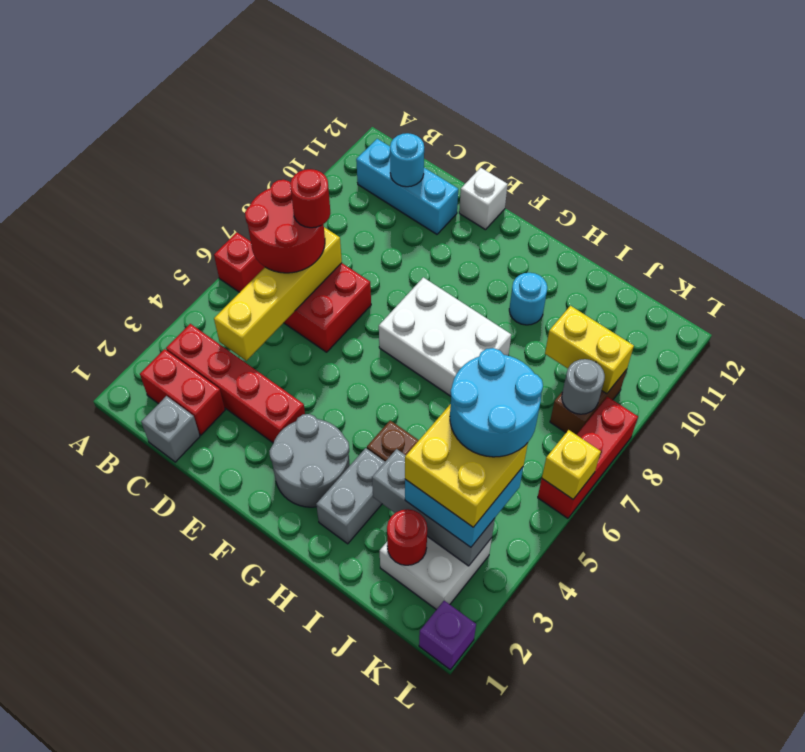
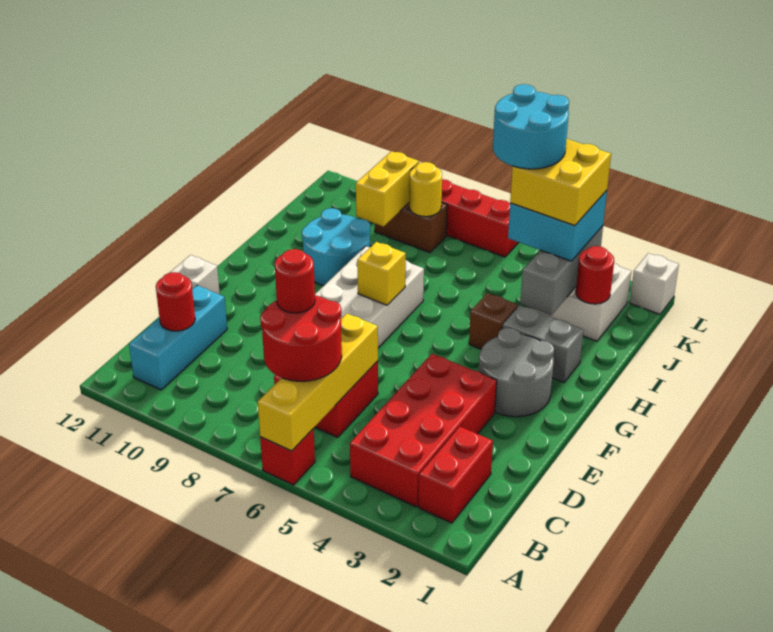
red 1x4 brick [166,324,305,443] -> red 2x4 brick [350,354,497,507]
grey 1x1 brick [141,396,200,462] -> none
yellow 1x4 brick [214,227,342,361] -> yellow 1x4 brick turned to [258,314,378,451]
cyan 1x1 round brick [390,133,424,187] -> red 1x1 round brick [156,272,195,331]
cyan 1x1 round brick [509,273,547,325] -> cyan 2x2 round brick [302,208,371,286]
grey 1x1 round brick [562,359,605,414] -> yellow 1x1 round brick [409,162,442,217]
purple 1x1 brick [419,601,476,670] -> white 1x1 brick [630,253,679,314]
yellow 1x1 brick [542,430,601,499] -> yellow 1x1 brick moved to [357,242,406,305]

